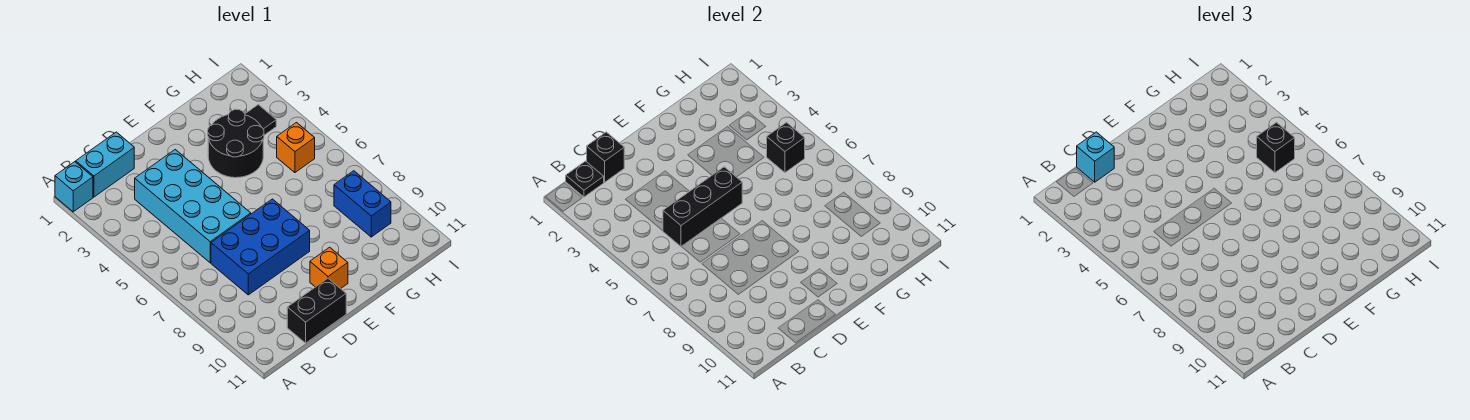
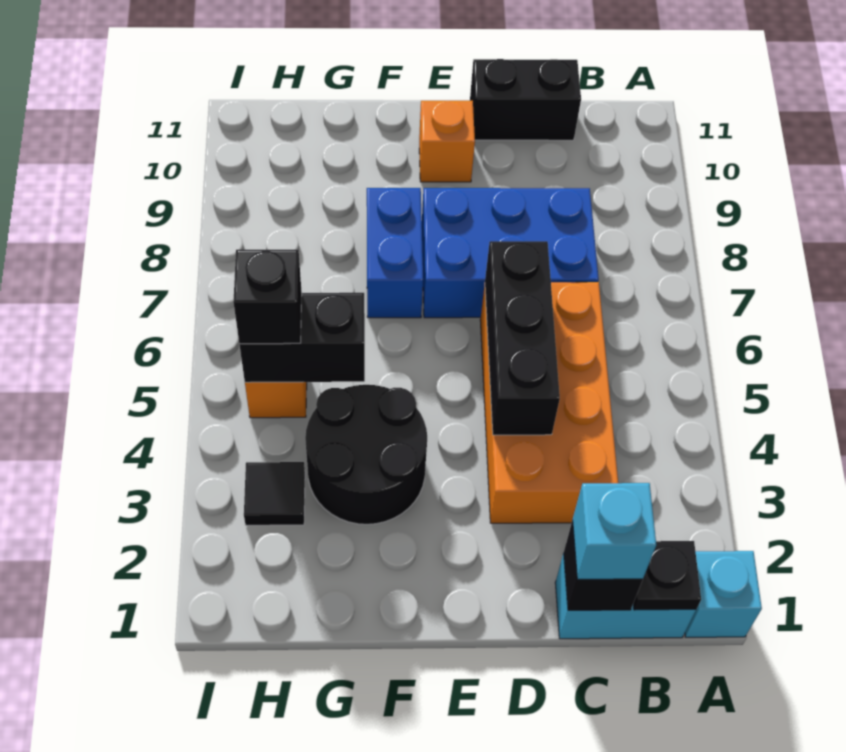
cyan 2x4 brick [135,150,251,263] -> orange 2x4 brick [480,282,618,523]
black 1x3 brick [663,167,742,246] -> black 1x3 brick turned to [485,241,560,435]
black 1x1 brick [767,123,805,173] -> black 1x2 brick [239,293,365,382]
blue 1x2 brick [334,171,391,237] -> blue 1x2 brick moved to [367,188,423,318]

